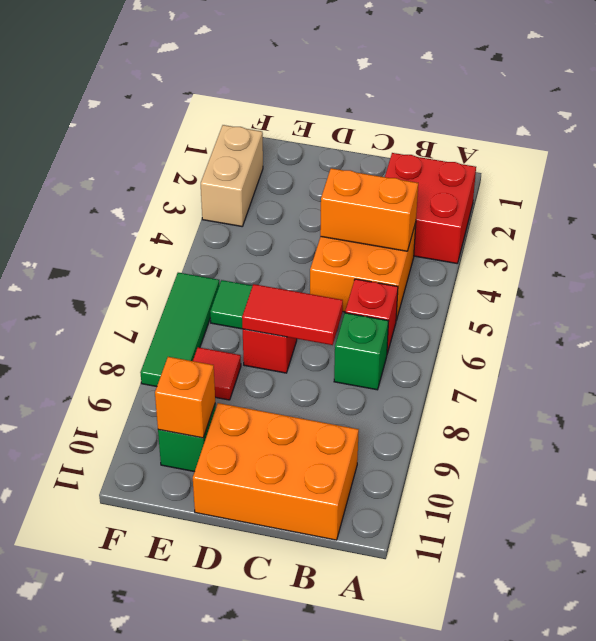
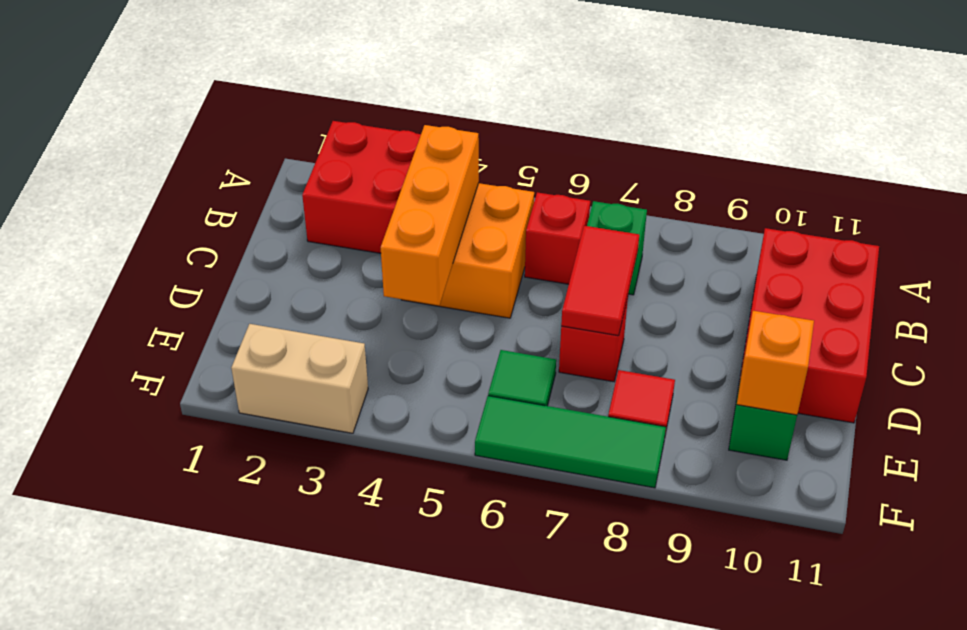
orange 1x2 brick [320,168,418,251] -> orange 1x3 brick [381,125,479,305]
orange 2x3 brick [193,403,359,540] -> red 2x3 brick [738,228,879,423]

